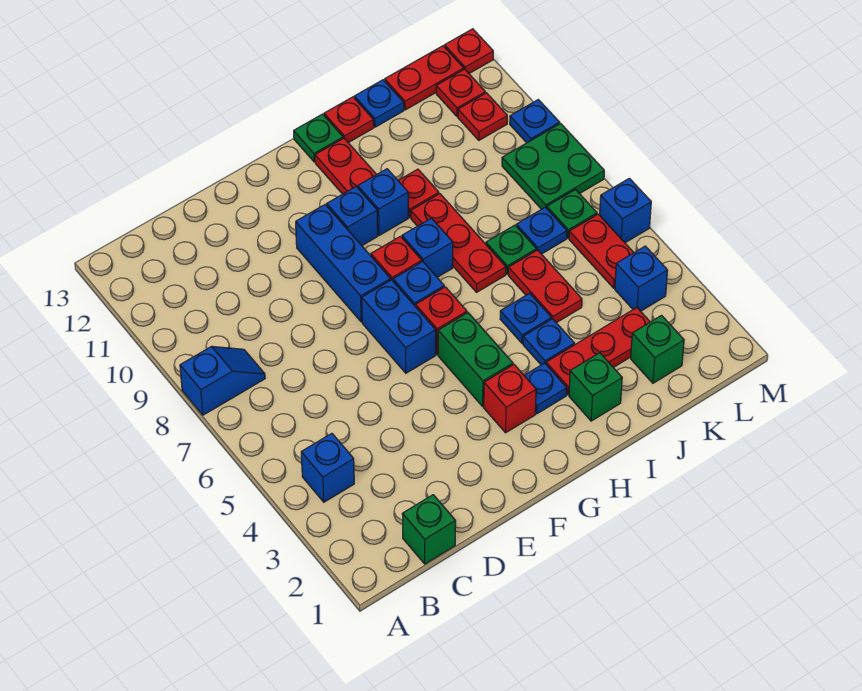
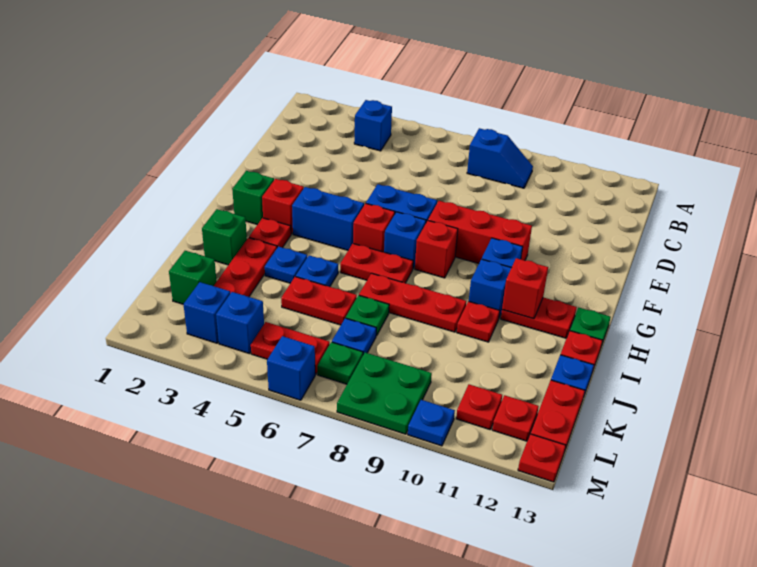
blue 1x2 slope [180,346,265,415] -> blue 1x2 slope turned to [467,128,533,188]
green 1x1 brick [402,495,456,564] -> green 1x1 brick moved to [232,171,274,225]
blue 1x3 brick [296,205,391,322] -> red 1x3 brick [428,201,532,264]
green 1x2 brick [438,313,513,406] -> blue 1x2 brick [292,187,364,250]
blue 1x1 plate [524,363,567,414] -> red 1x1 plate [249,218,291,248]
none -> red 1x2 plate [340,244,413,283]
blue 1x1 brick [402,218,453,277] -> blue 1x1 brick moved to [183,282,230,343]
none -> red 1x1 brick [502,258,548,319]

